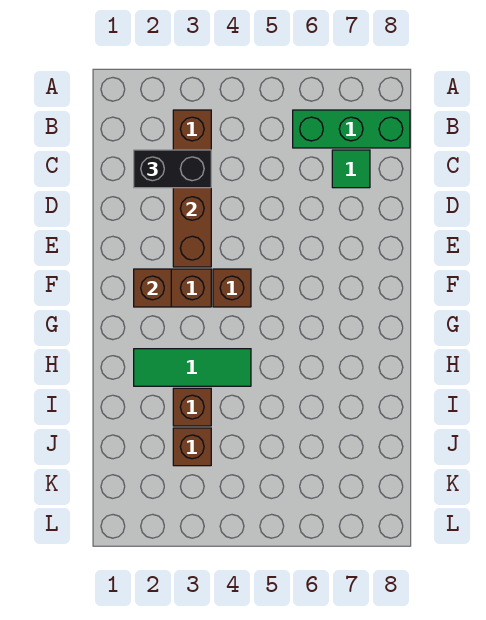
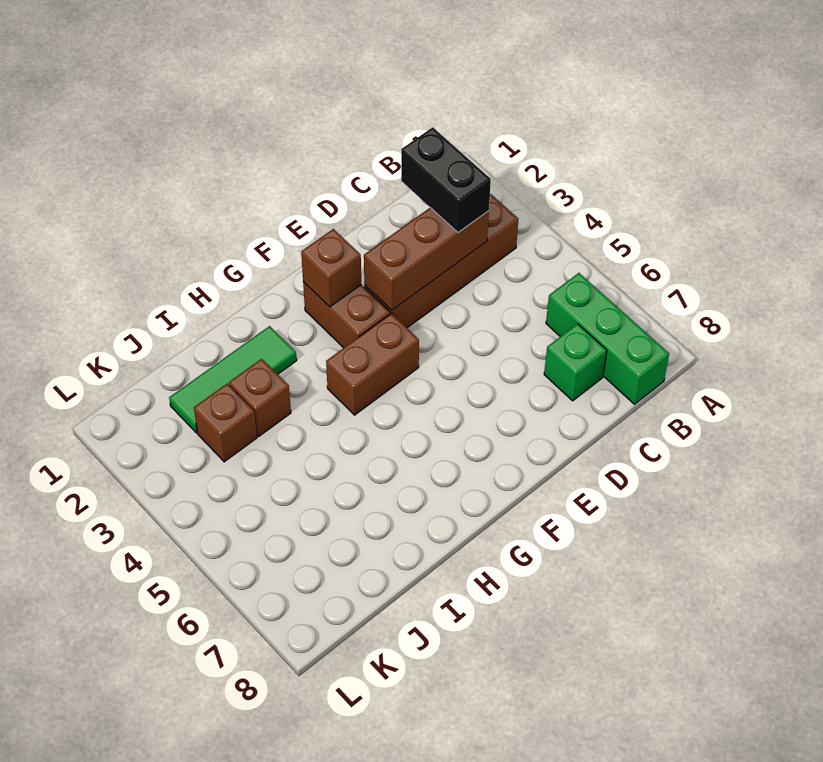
green 1x1 tile [332,150,370,188] -> green 1x1 brick [544,324,607,401]
brown 1x1 brick [213,269,251,307] -> brown 1x2 brick [326,313,419,415]
green 1x3 tile [134,349,251,386] -> green 1x3 tile turned to [169,326,297,433]

